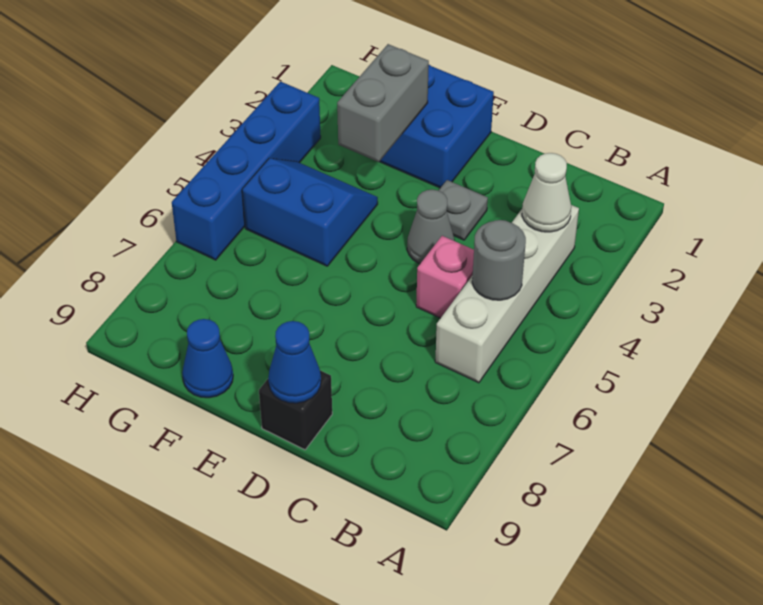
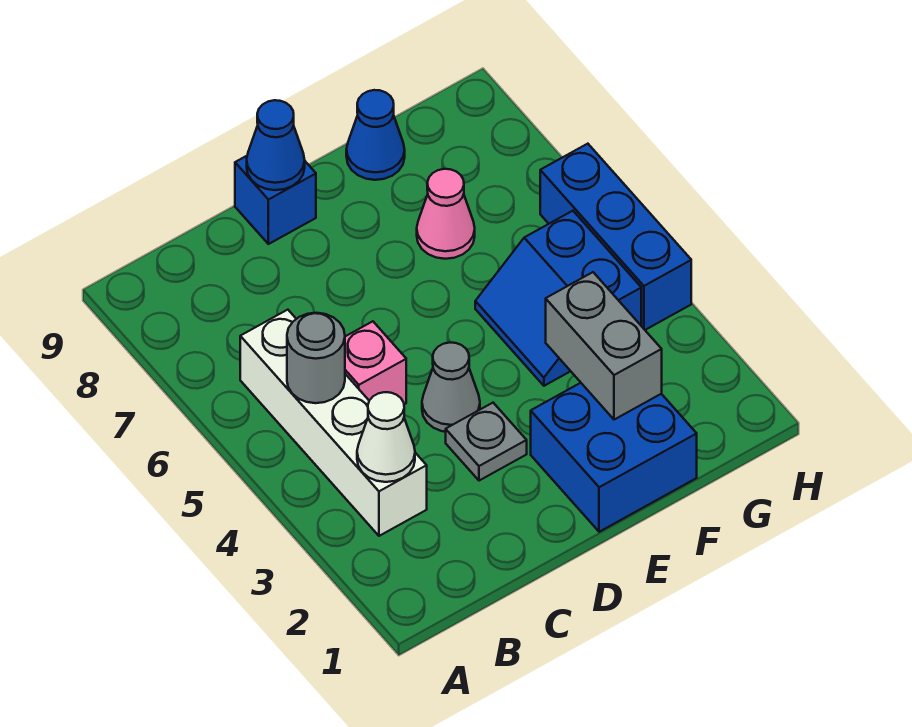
black 1x1 brick [259,370,332,450] -> blue 1x1 brick [235,156,316,244]
blue 2x2 slope [242,158,378,266] -> blue 2x2 slope turned to [475,211,641,386]
none -> pink 1x1 cone [417,169,475,259]
blue 1x4 brick [172,81,321,260] -> blue 1x3 brick [540,144,691,330]

